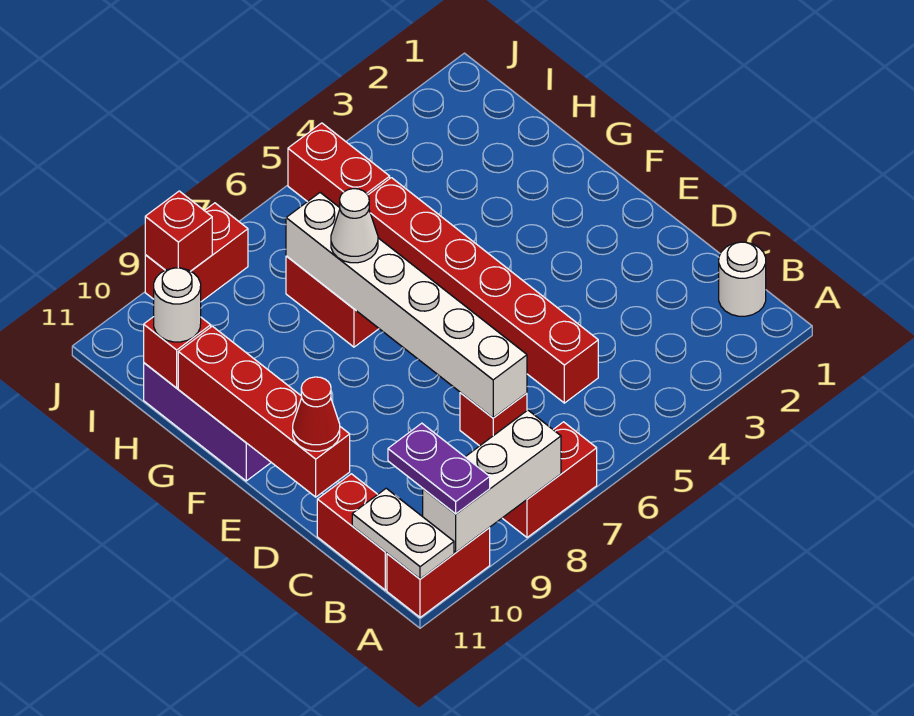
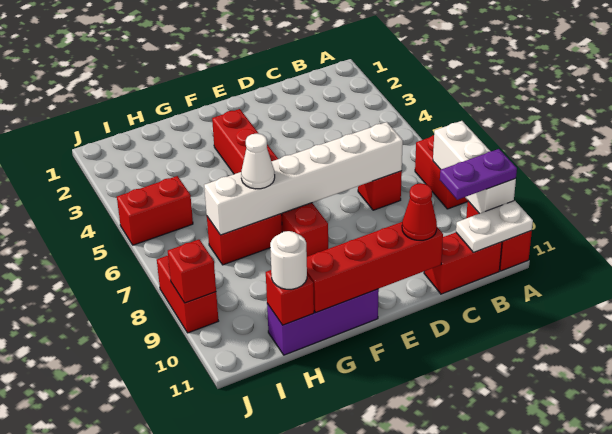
white 1x1 round brick [719,242,766,316] -> none
red 1x6 brick [368,178,598,403] -> red 1x6 brick turned to [212,109,328,257]

